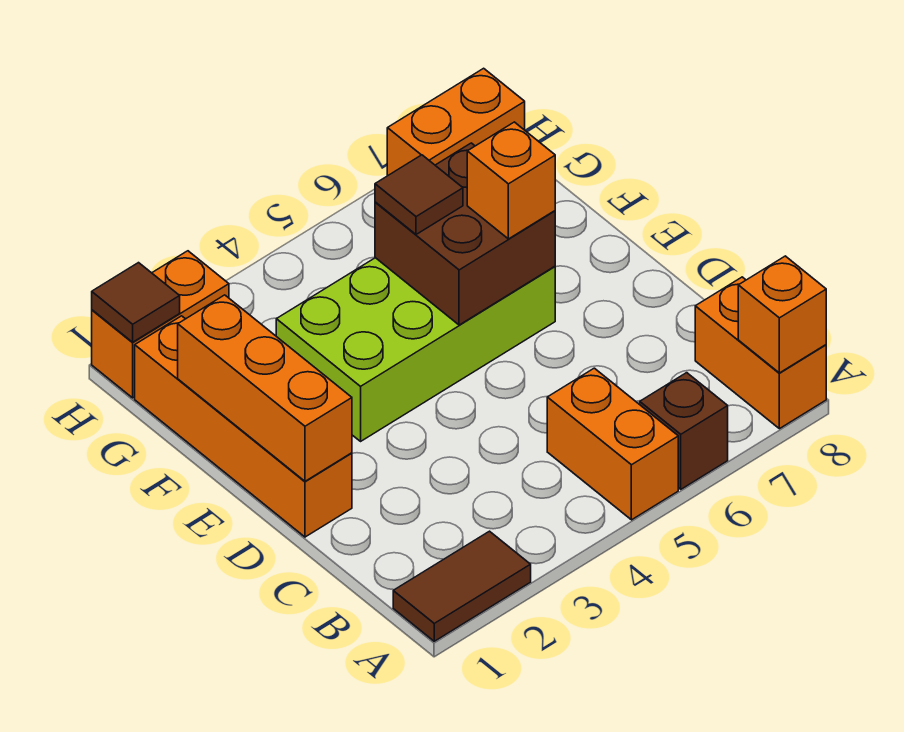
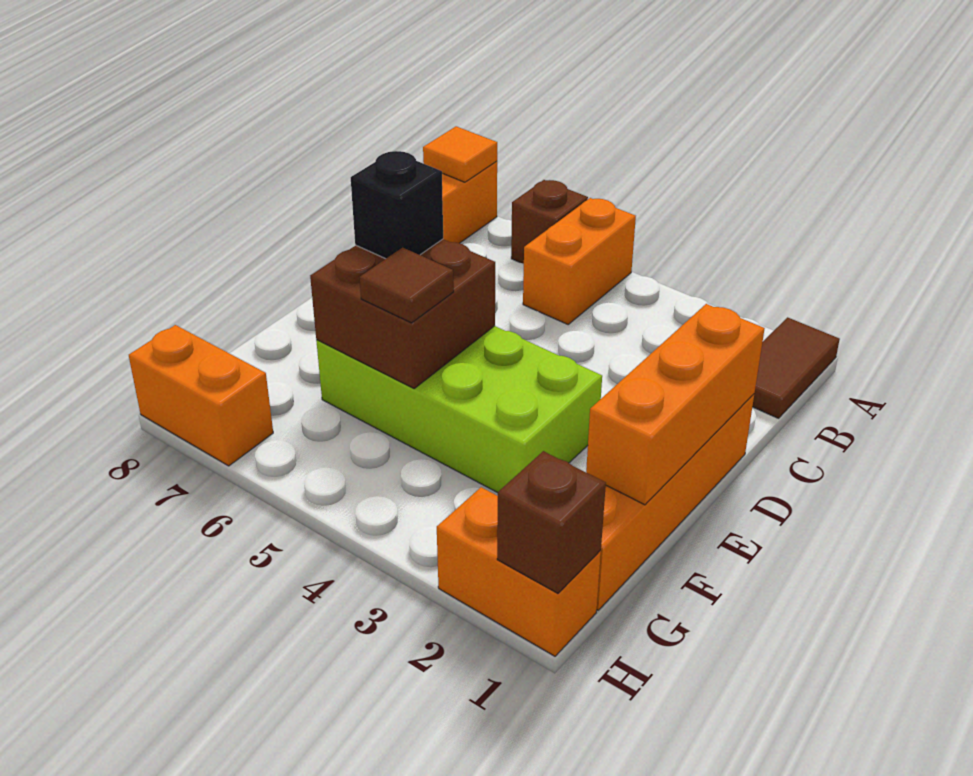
brown 1x2 tile [393,531,531,641] -> brown 1x2 tile turned to [752,317,840,418]
orange 1x1 brick [738,256,826,373] -> orange 1x1 tile [423,126,497,182]
orange 1x1 brick [467,122,555,239] -> black 1x1 brick [351,151,443,259]
brown 1x1 tile [92,263,180,342] -> brown 1x1 brick [497,451,606,593]

